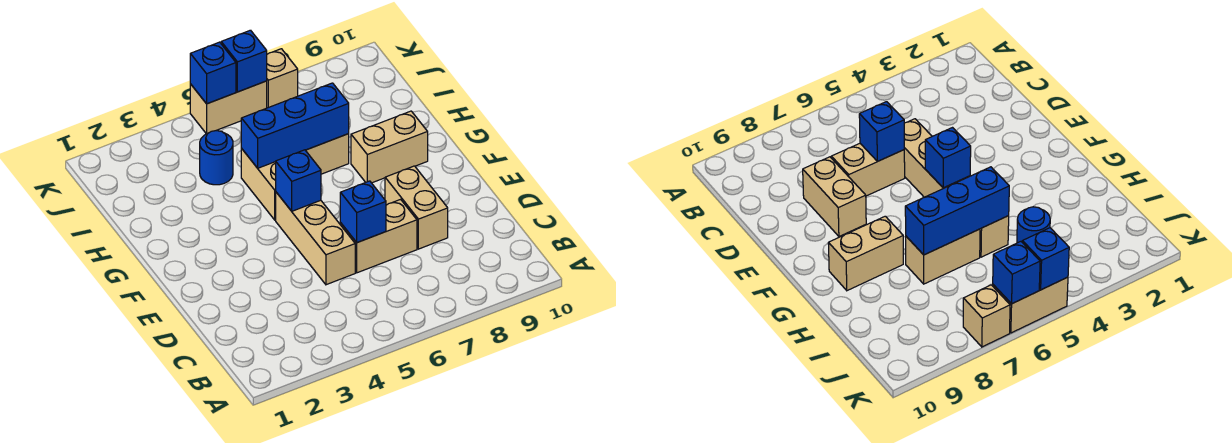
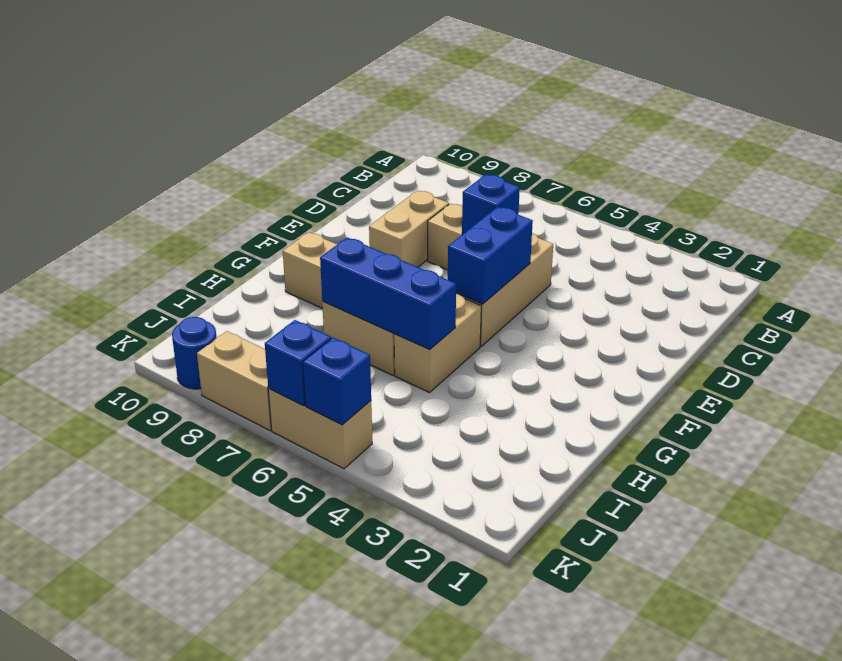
blue 1x1 brick [276,150,321,211] -> blue 1x2 brick [448,207,533,304]
blue 1x1 round brick [200,131,233,185] -> blue 1x1 round brick moved to [172,317,217,389]
tan 1x1 brick [267,49,298,108] -> tan 1x2 brick [197,331,272,430]

